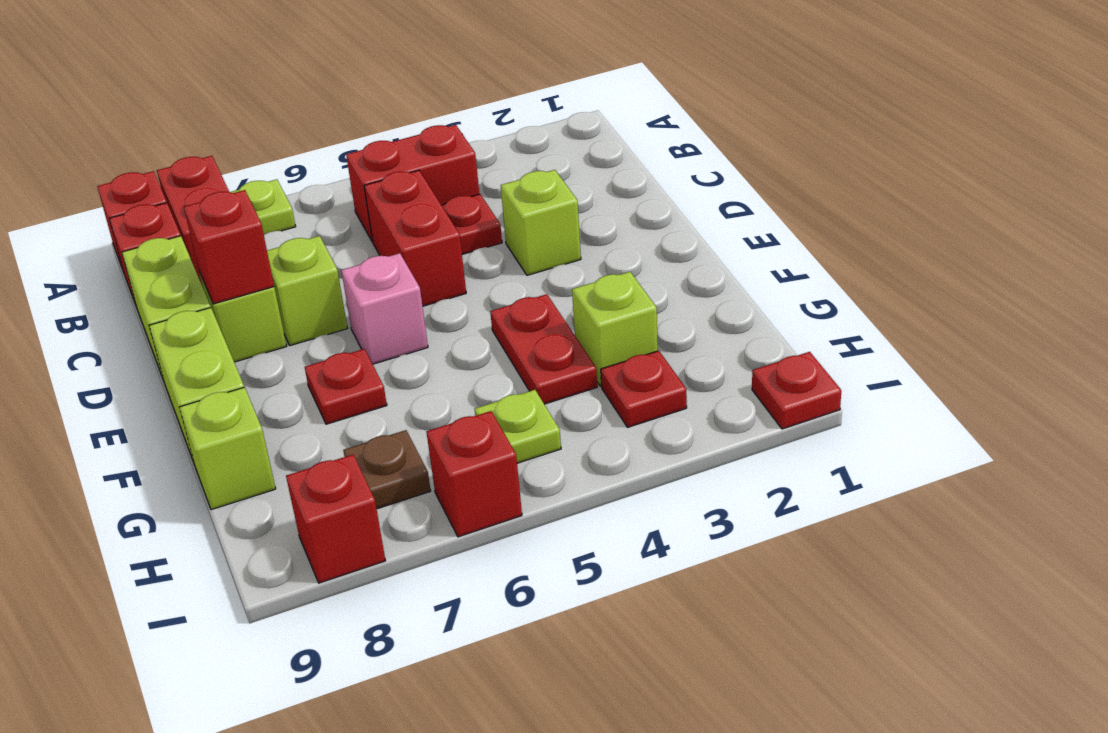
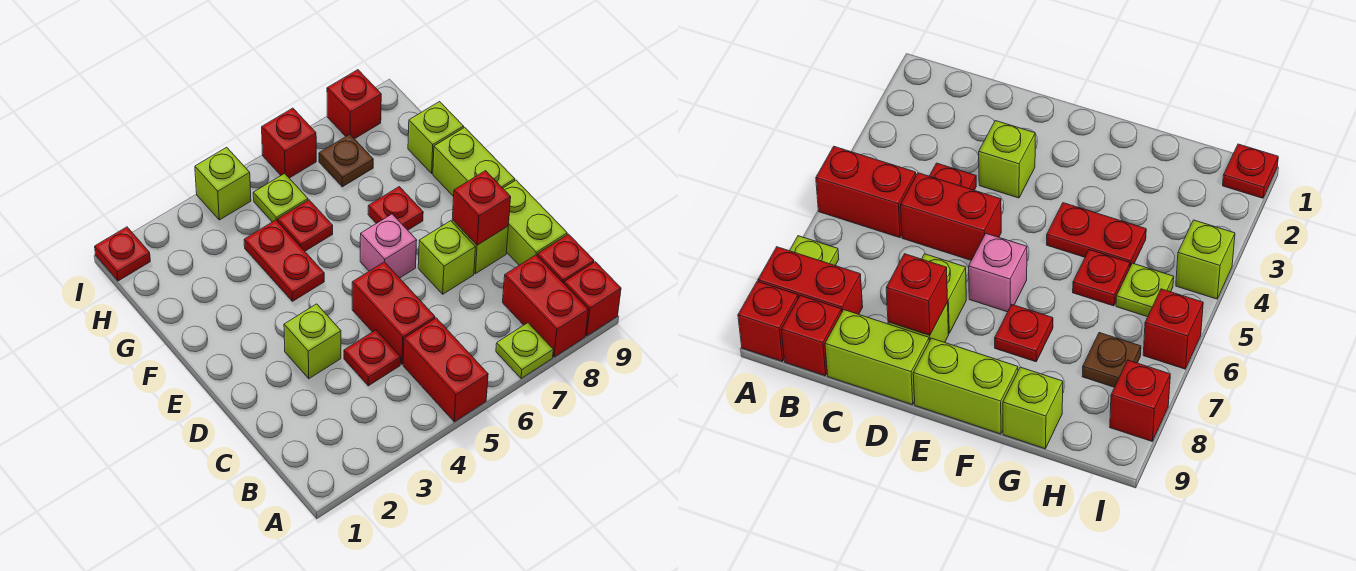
red 1x2 brick [346,125,479,242] -> red 1x2 brick turned to [403,318,488,422]
lime 1x1 brick [572,272,658,386] -> lime 1x1 brick moved to [195,147,251,220]
red 1x1 plate [601,351,687,427] -> red 1x1 plate moved to [278,200,333,251]

